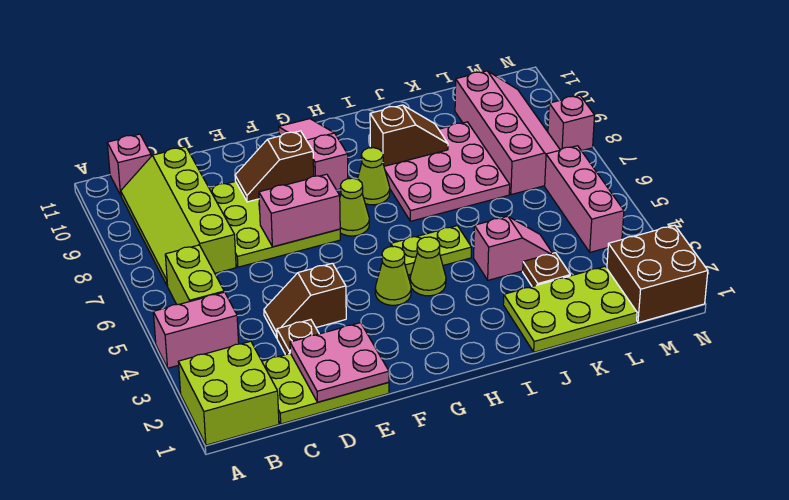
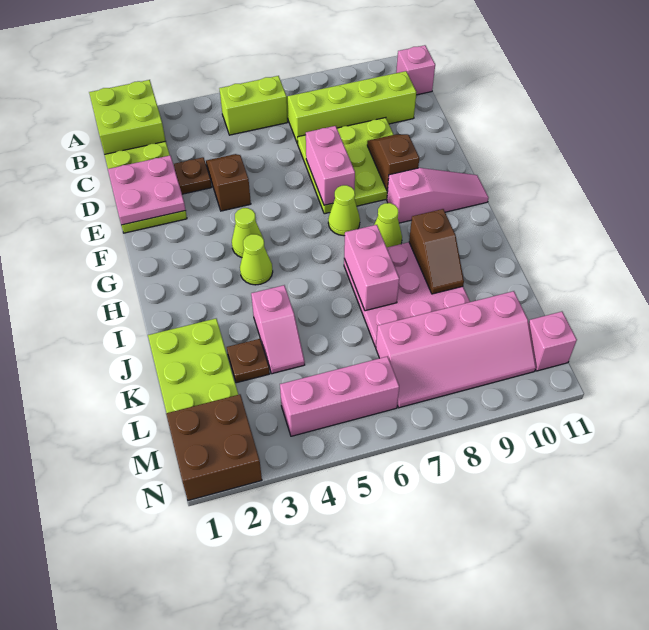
pink 1x2 brick [153,292,239,368] -> pink 1x2 brick moved to [344,225,399,311]
lime 1x2 plate [391,226,471,275] -> none
pink 1x1 brick [548,95,595,151] -> pink 1x1 brick moved to [529,312,577,371]

